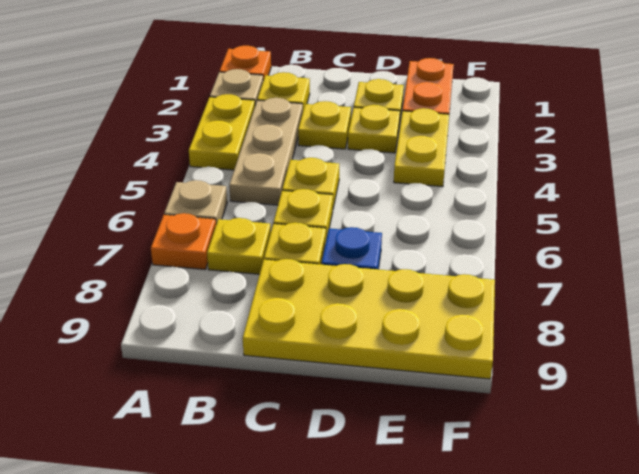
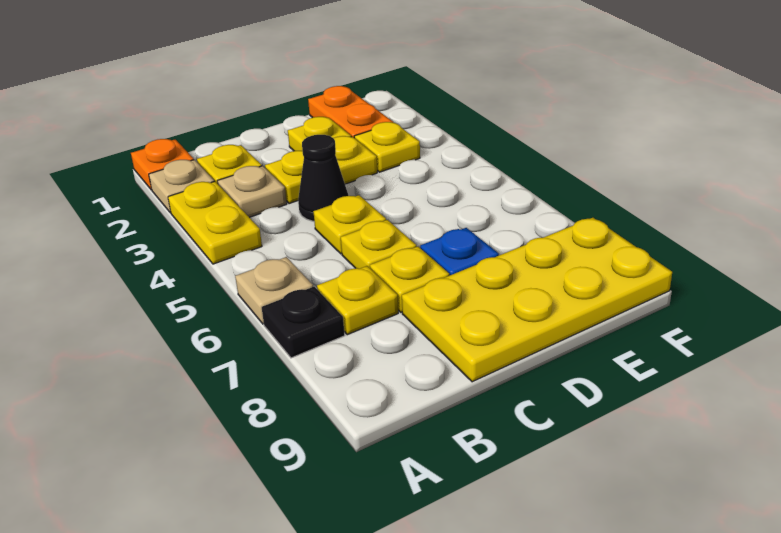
orange 1x1 plate [151,213,216,270] -> black 1x1 plate [262,287,345,358]
tan 1x3 plate [229,98,303,205] -> tan 1x1 plate [218,166,287,217]
none -> black 1x1 cone [298,135,349,221]
yellow 1x2 plate [394,108,449,187] -> yellow 1x1 plate [354,122,420,172]

